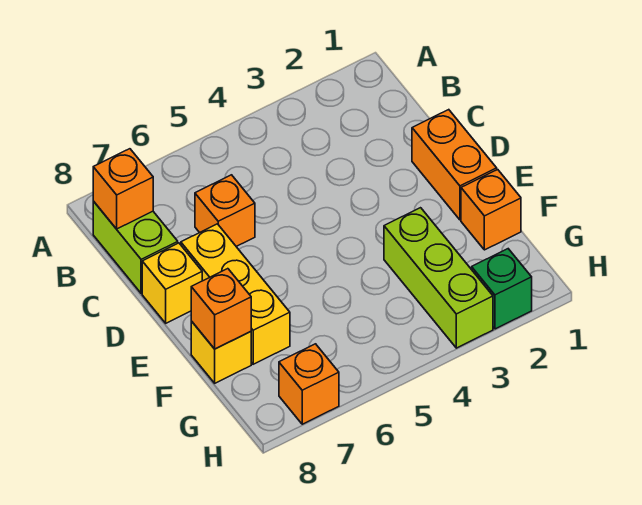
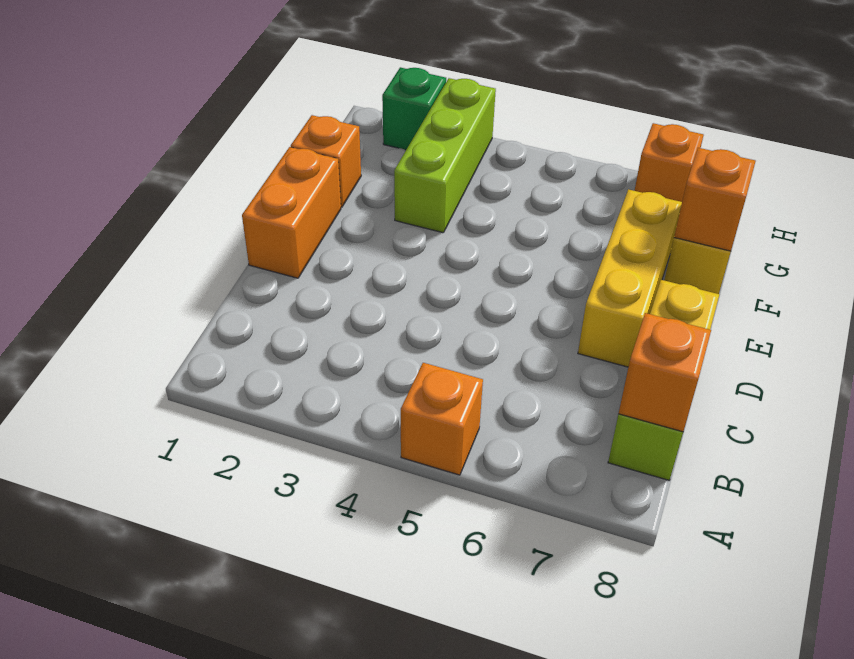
orange 1x1 brick [195,175,255,246] -> orange 1x1 brick moved to [401,363,483,475]

